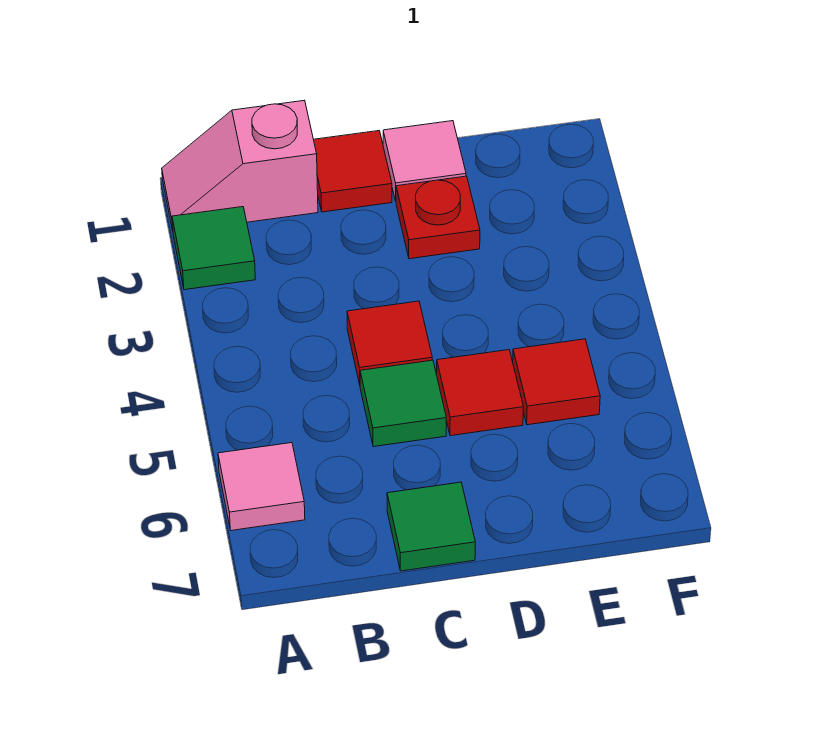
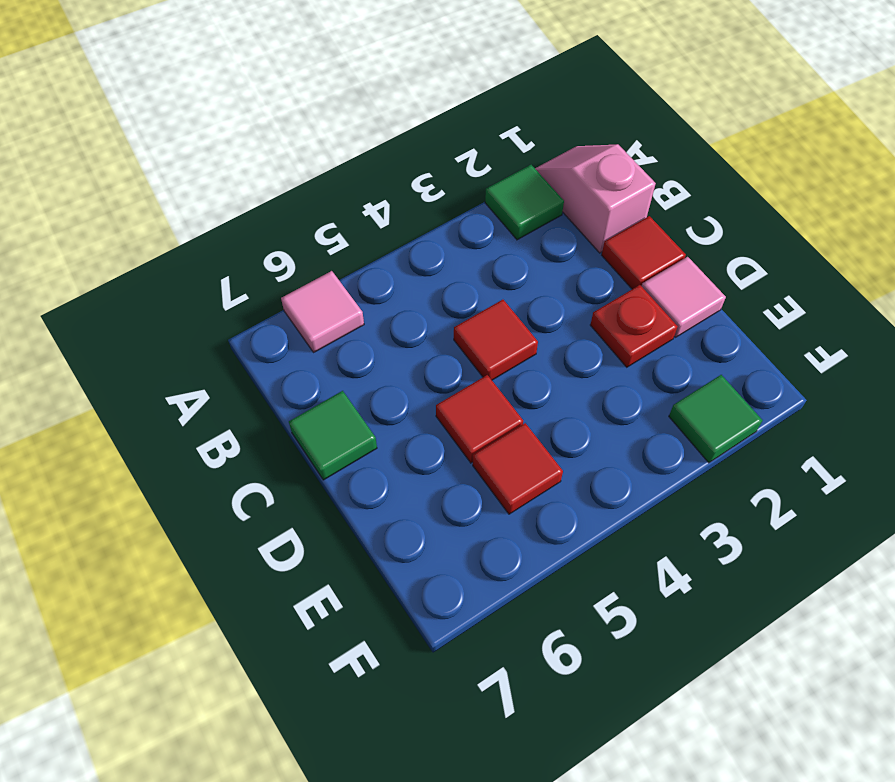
green 1x1 tile [360,360,446,447] -> green 1x1 tile moved to [669,375,763,463]

